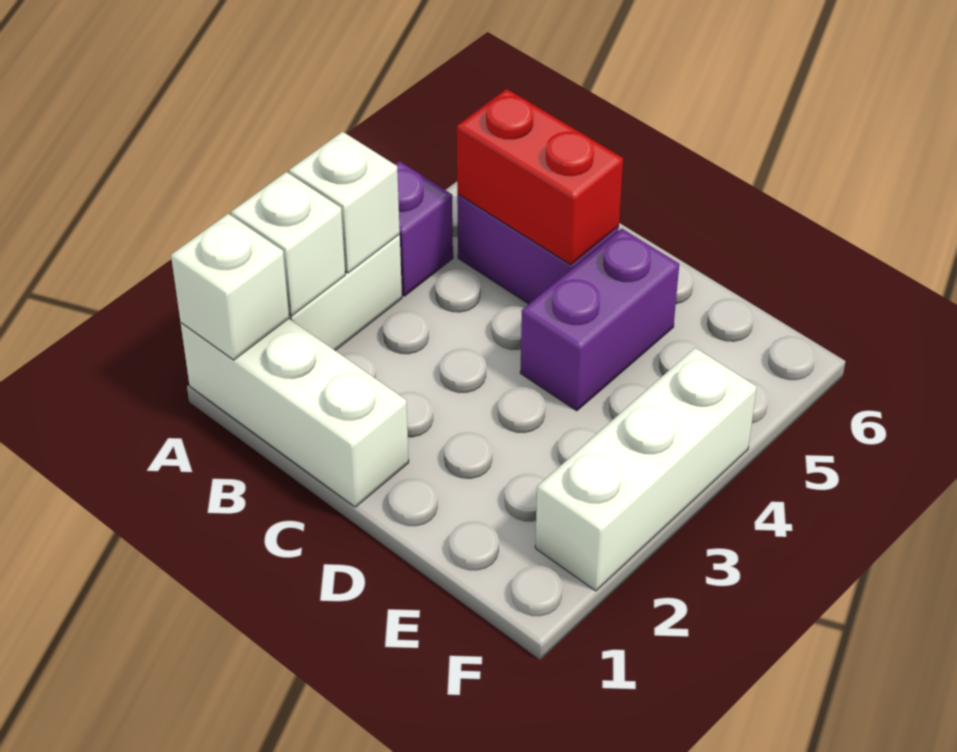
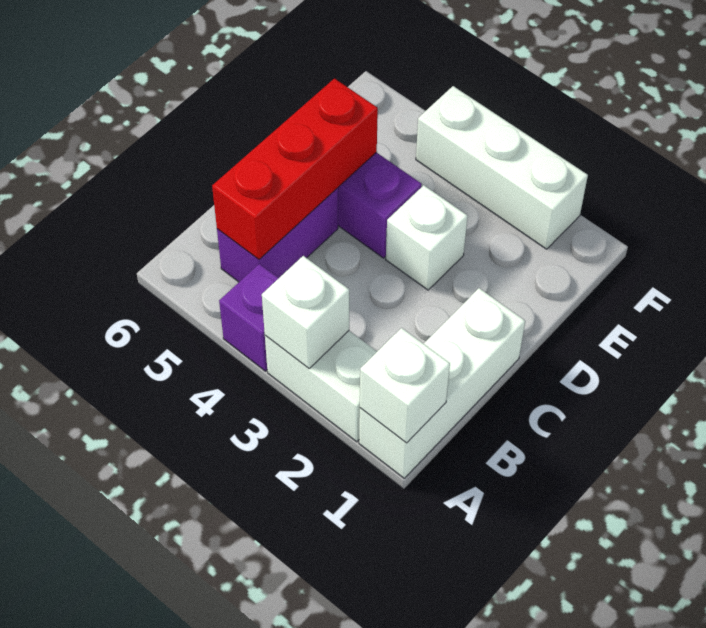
white 1x1 brick [231,172,345,316] -> white 1x1 brick moved to [386,185,468,290]
red 1x2 brick [457,89,623,265] -> red 1x3 brick [212,79,378,259]

